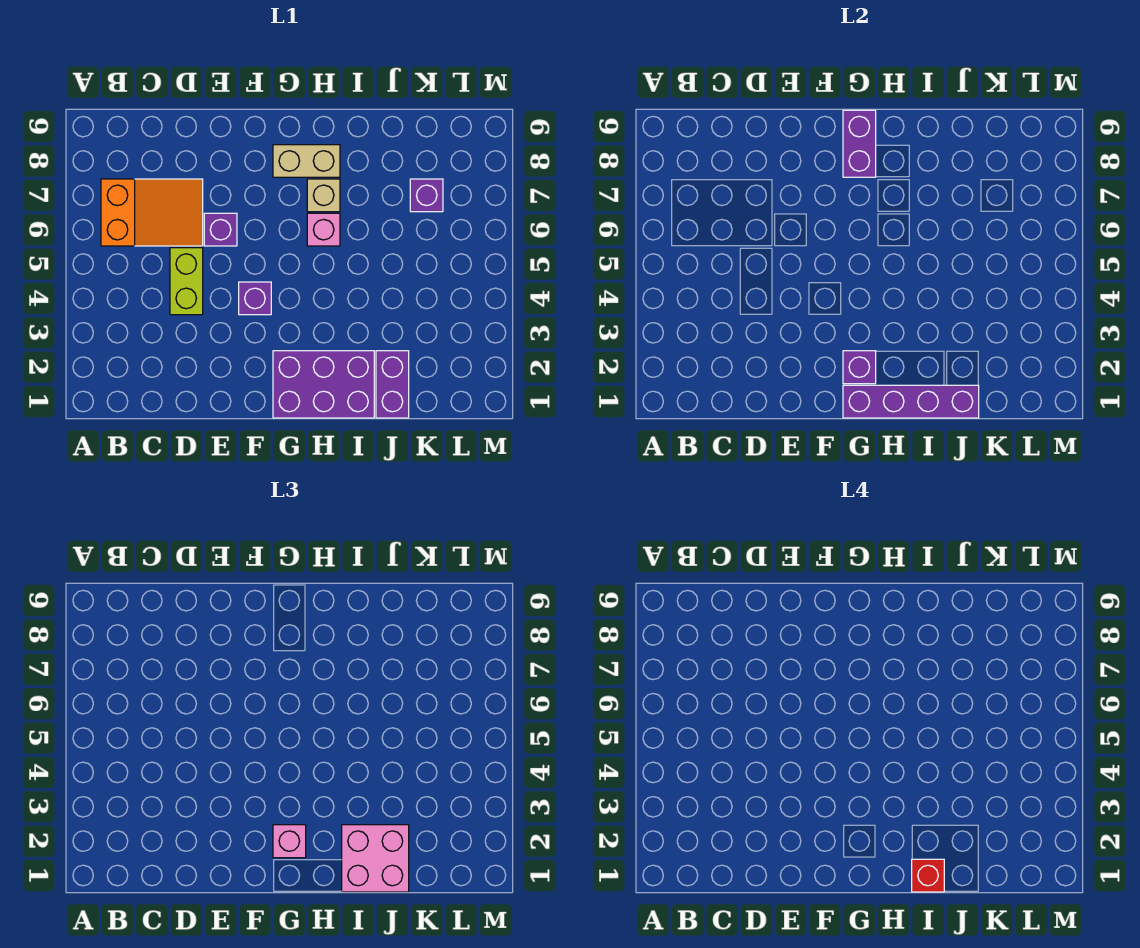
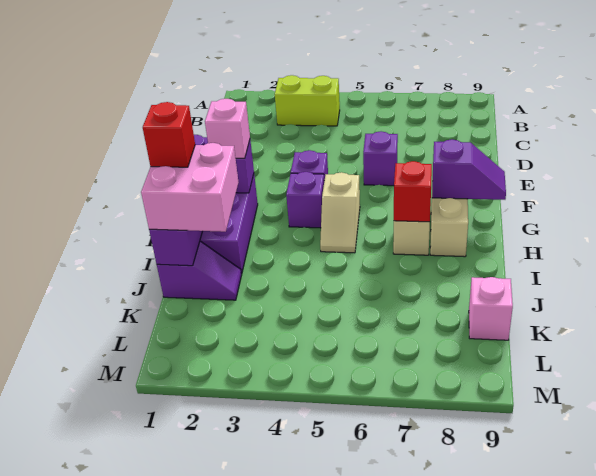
orange 2x3 slope [101,179,203,246] -> none
lime 1x2 brick [170,248,203,315] -> lime 1x2 brick moved to [275,75,340,126]
none -> tan 1x2 slope [320,172,360,253]
purple 1x2 brick [843,110,876,177] -> purple 1x2 slope [432,139,506,200]
pink 1x1 brick [307,213,340,246] -> pink 1x1 brick moved to [469,277,513,340]
none -> red 1x1 brick [394,161,432,222]
purple 1x2 brick [376,351,409,418] -> purple 1x2 slope [157,241,242,300]
purple 1x1 brick [410,179,443,212] -> purple 1x1 brick moved to [286,172,324,228]

